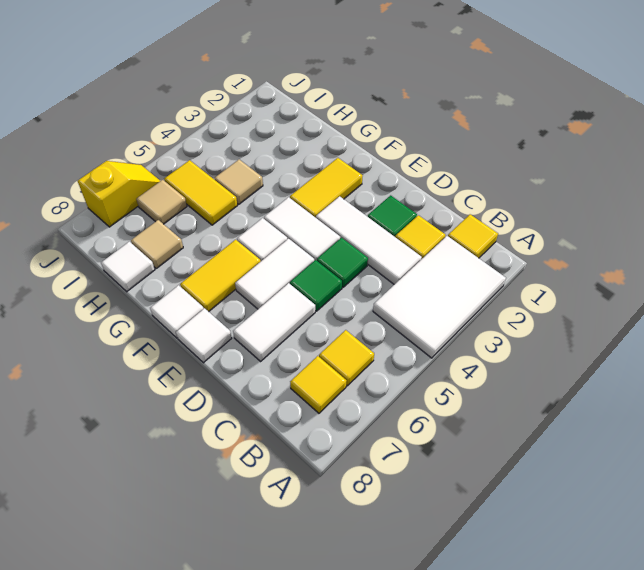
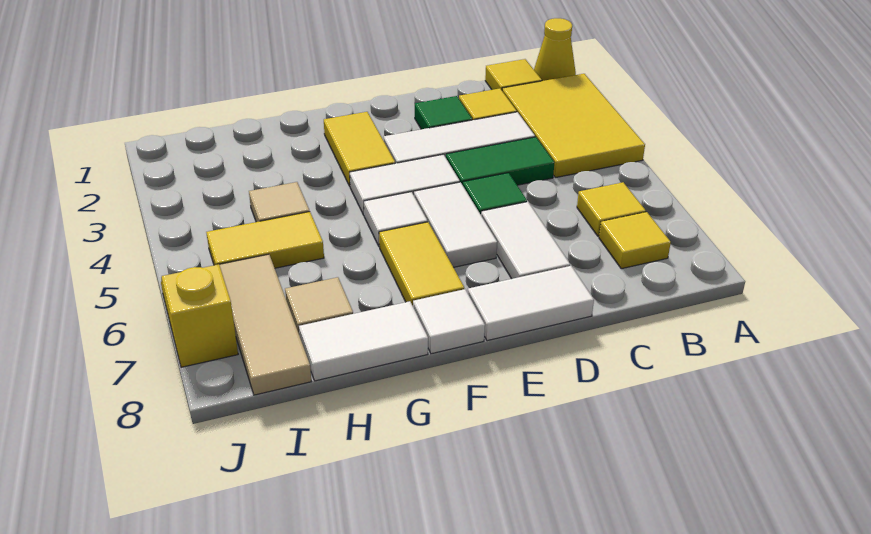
none -> yellow 1x1 cone [534,18,576,81]
white 2x3 tile [373,236,506,358] -> yellow 2x3 tile [502,74,645,178]
green 1x1 tile [317,238,368,287] -> green 1x2 tile [446,137,554,185]
white 1x1 tile [176,308,232,363] -> white 1x2 tile [468,266,594,341]
white 1x1 tile [101,242,155,292] -> white 1x2 tile [299,301,428,381]
tan 1x1 tile [136,180,187,224] -> tan 1x3 tile [219,254,311,395]

